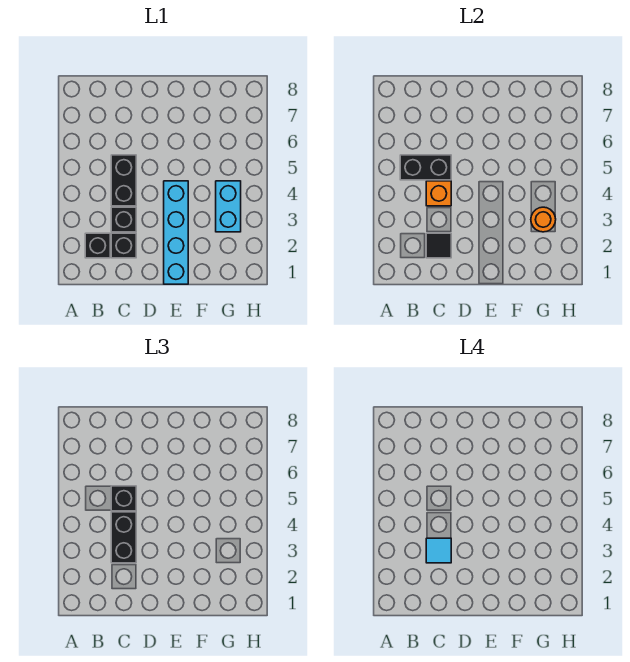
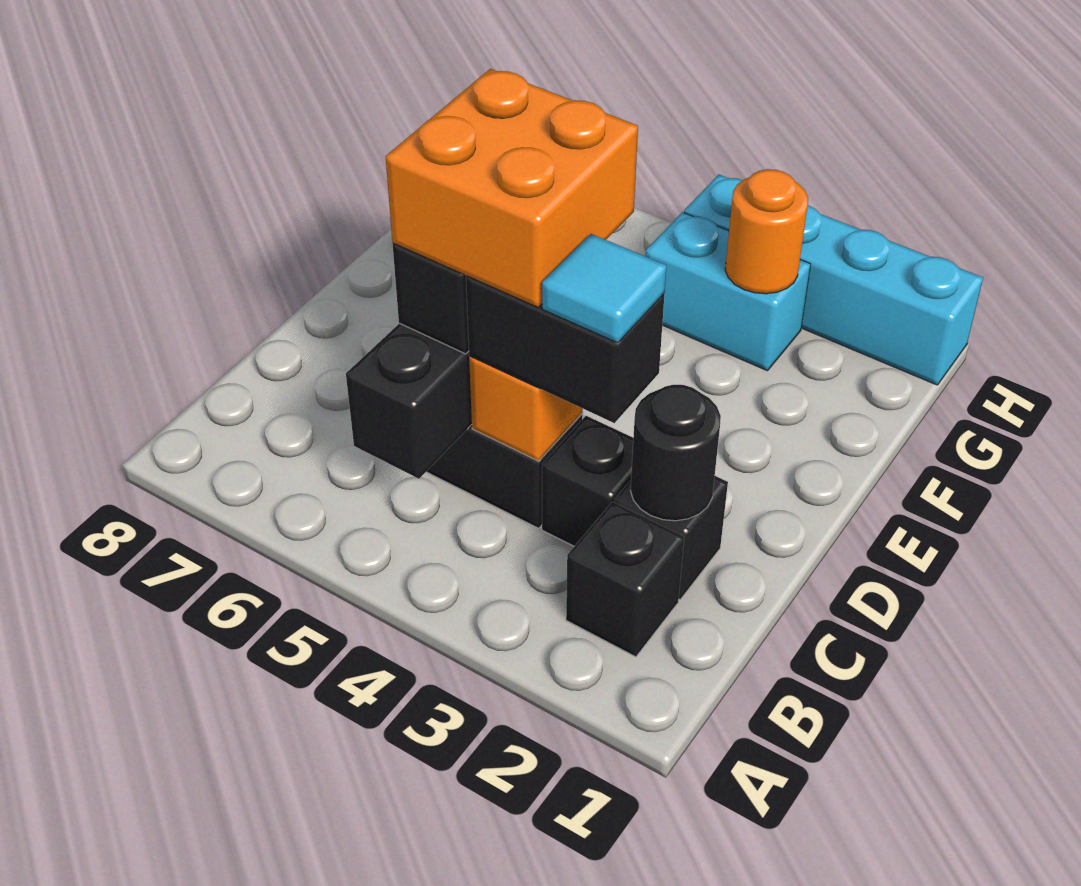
black 1x1 tile [426,233,451,258] -> black 1x1 round brick [630,385,721,521]
none -> orange 2x2 brick [385,69,638,307]
cyan 1x4 brick [164,181,188,284] -> cyan 1x4 brick moved to [684,175,983,385]

